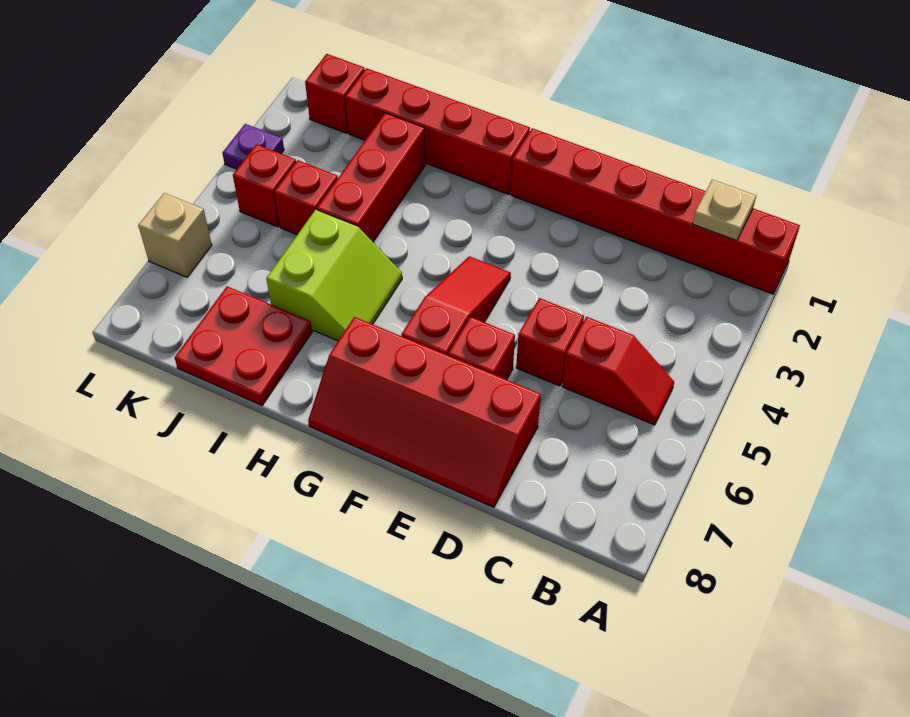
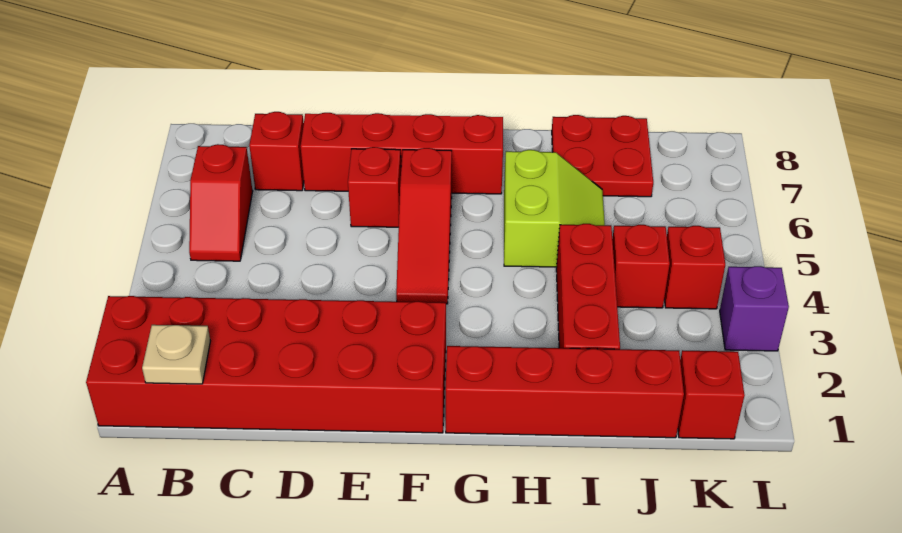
red 1x6 brick [511,128,800,294] -> red 2x6 brick [86,296,446,433]
red 1x2 slope [562,317,674,425] -> red 1x2 slope turned to [189,144,253,261]
red 1x1 brick [516,298,584,386] -> red 1x1 brick moved to [249,112,304,191]
lime 2x2 slope [266,210,402,341] -> lime 2x2 slope turned to [504,150,605,267]
purple 1x1 plate [222,124,284,169] -> purple 1x1 brick [720,266,789,351]
tan 1x1 brick [138,193,212,277] -> none

